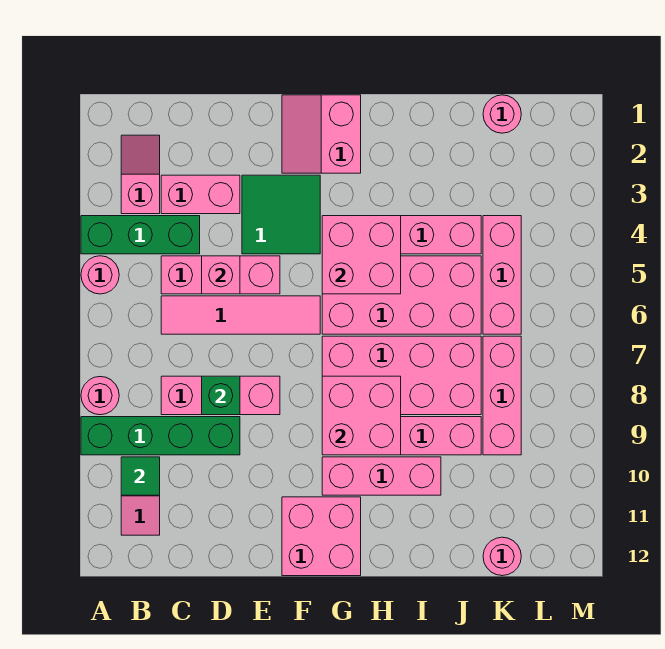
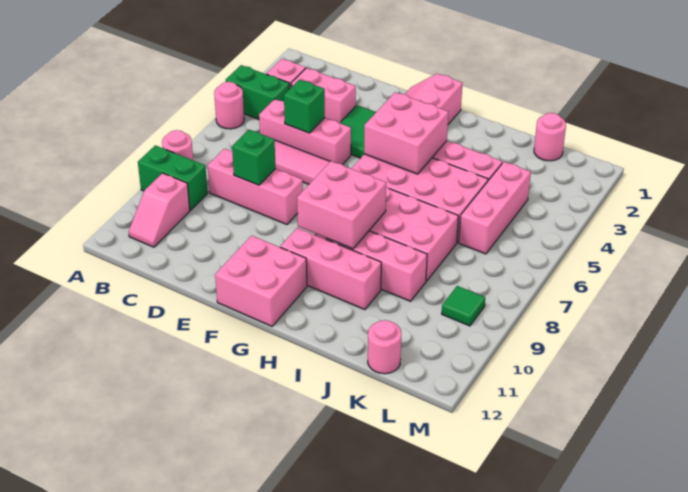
green 1x3 brick [81,216,200,254] -> green 1x2 brick [226,65,290,119]
green 1x4 brick [81,417,240,455] -> green 1x2 brick [138,145,208,210]
green 1x1 tile [121,457,160,495] -> green 1x1 tile moved to [442,286,485,326]
pink 1x1 brick [202,256,240,294] -> green 1x1 brick [284,80,325,133]
pink 1x3 brick [483,336,521,455] -> none

